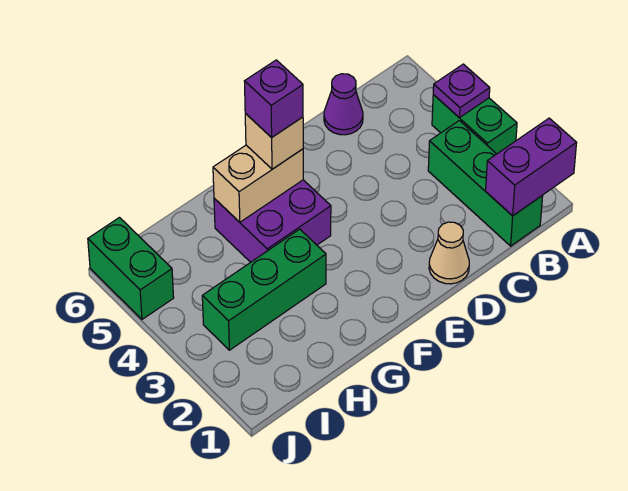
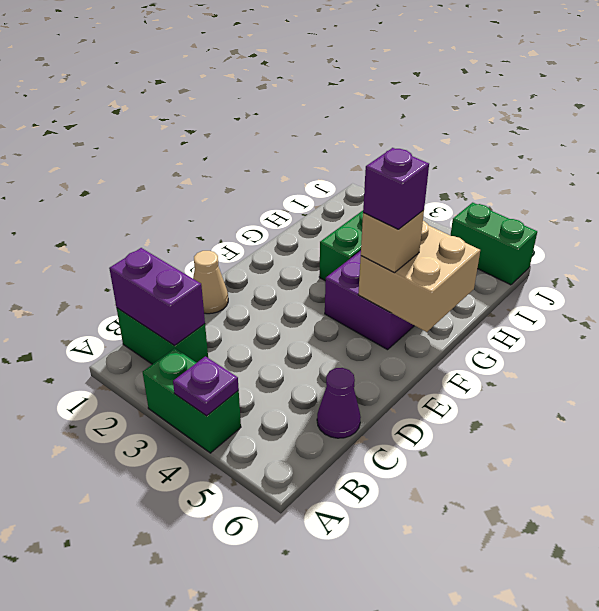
purple 1x2 brick [486,118,577,216] -> purple 1x2 brick turned to [109,248,205,345]
green 1x3 brick [428,121,543,246] -> green 1x2 brick [117,308,208,364]
tan 1x2 brick [213,145,303,222] -> tan 2x2 brick [358,221,480,332]

